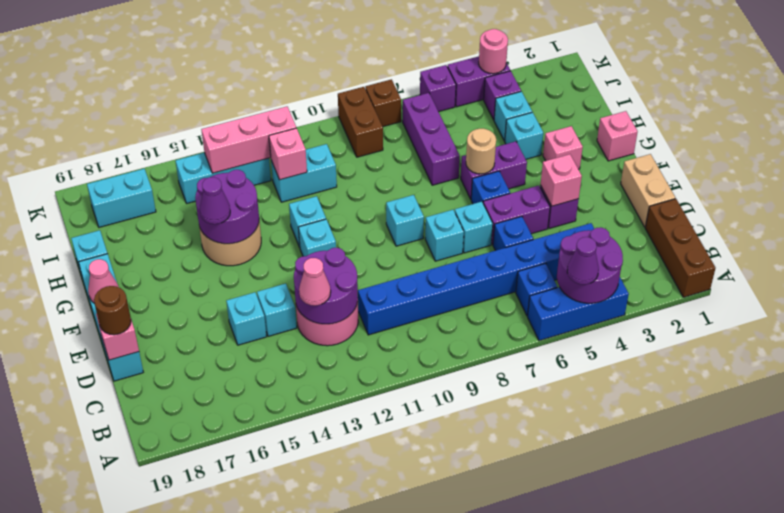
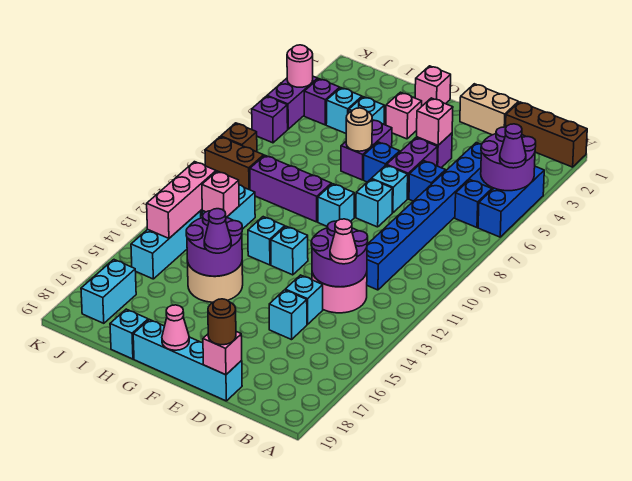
purple 1x3 brick [403,93,460,185] -> purple 1x3 brick moved to [250,155,331,222]

